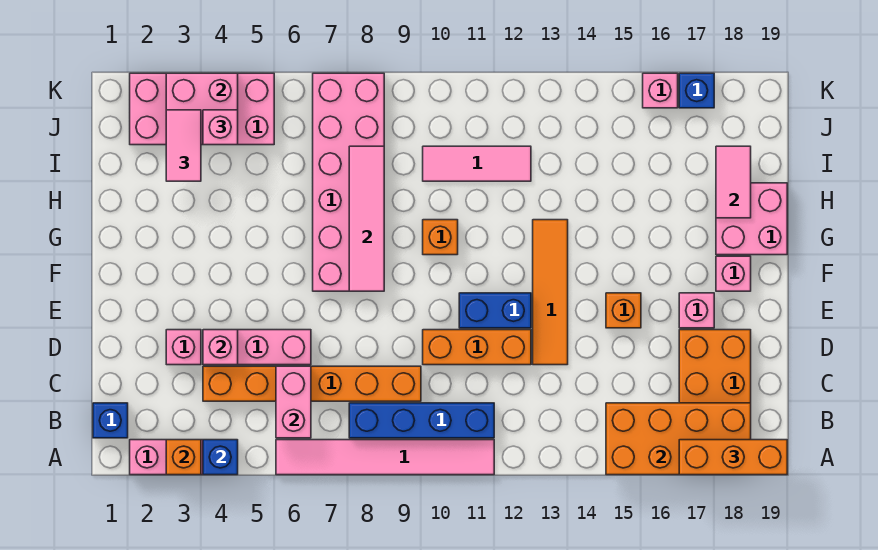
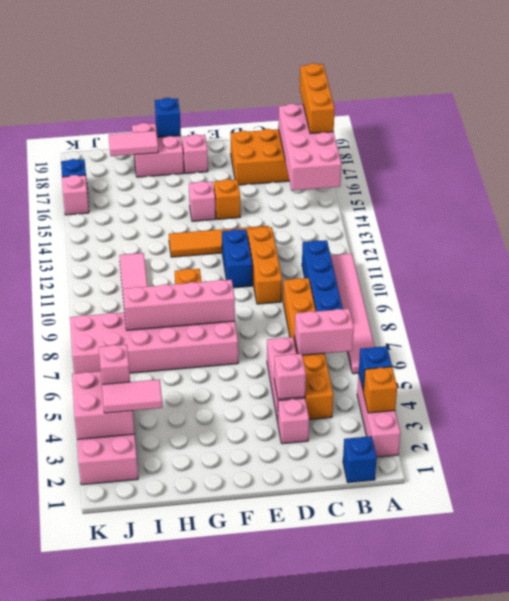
orange 2x4 brick [606,403,751,475] -> pink 2x4 brick [279,104,341,191]
pink 1x1 brick [679,293,714,328] -> pink 1x1 brick moved to [189,181,216,221]
pink 1x4 tile [349,146,384,291] -> pink 1x4 brick [123,280,235,330]
none -> blue 1x1 brick [155,98,181,137]

